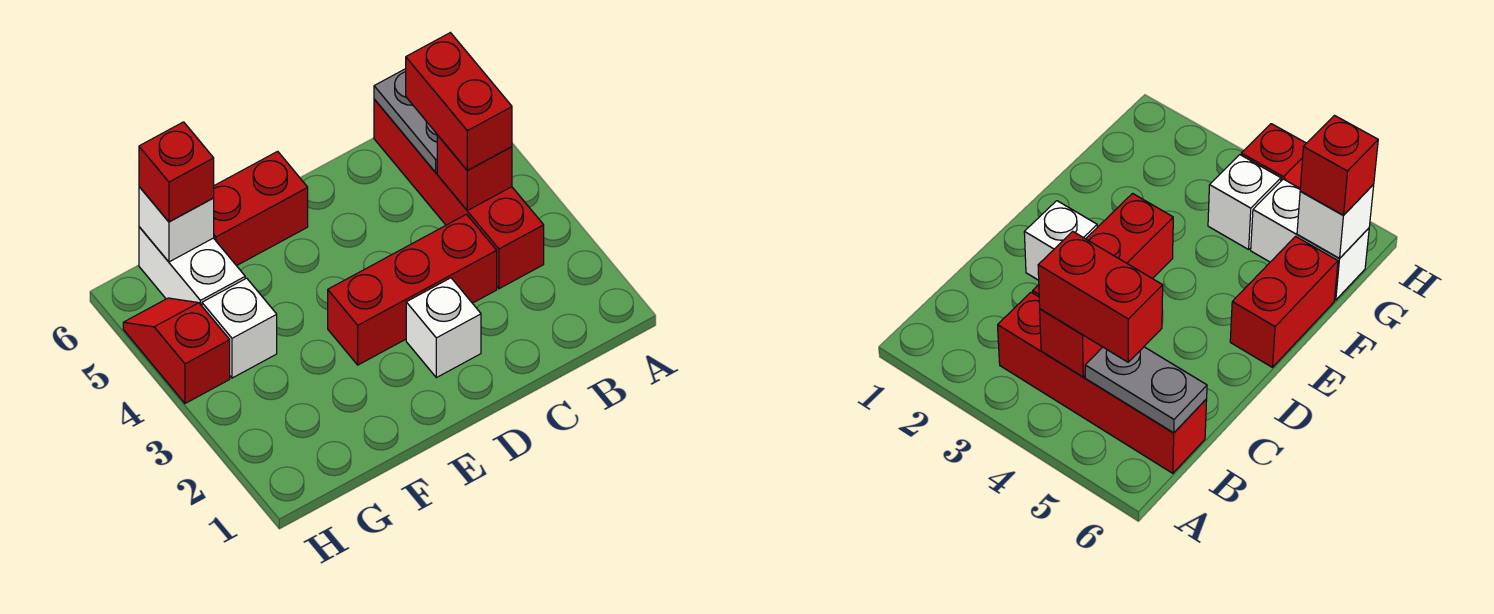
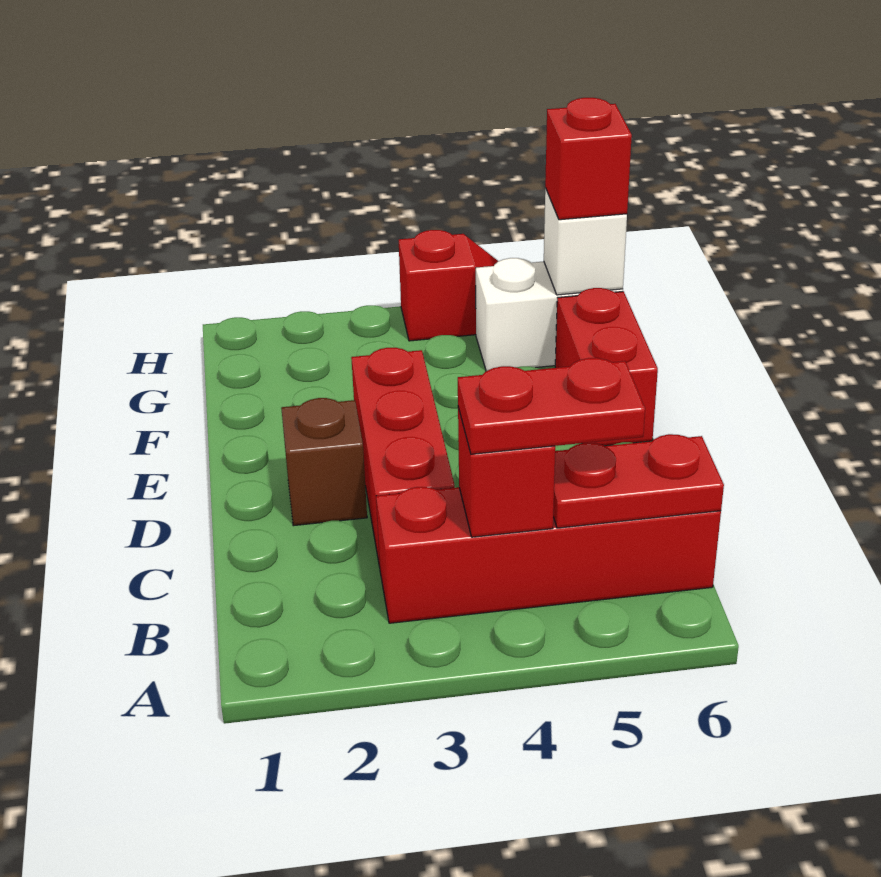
red 1x2 brick [406,33,512,170] -> red 1x2 plate [458,358,645,454]
grey 1x2 plate [374,69,437,172] -> red 1x2 plate [553,434,724,528]
white 1x1 brick [406,278,481,378] -> brown 1x1 brick [281,398,367,526]
white 1x1 brick [202,278,277,378] -> none

